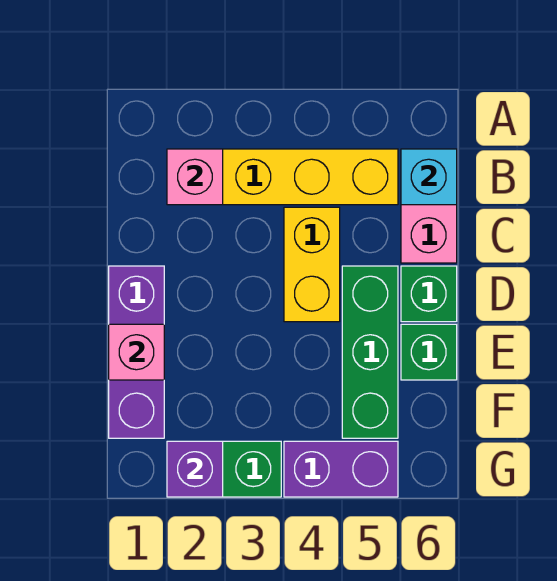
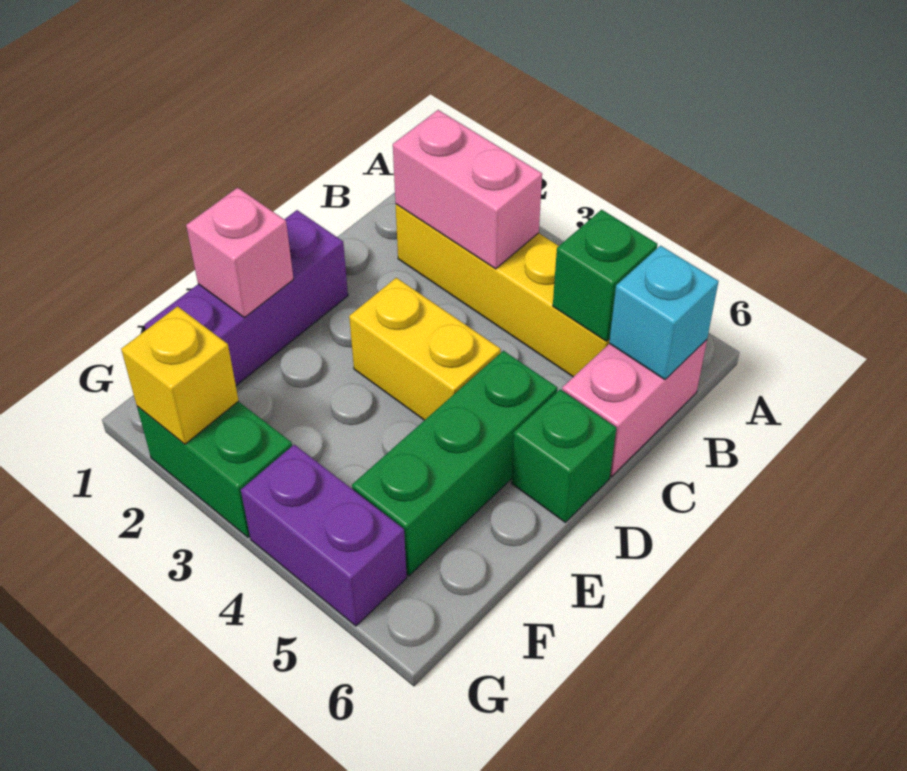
pink 1x1 brick [167,149,223,205] -> pink 1x2 brick [393,110,542,269]
yellow 1x2 brick [284,207,340,322] -> yellow 1x2 brick turned to [349,278,501,420]
green 1x1 brick [401,324,457,380] -> green 1x1 brick moved to [553,210,657,341]
purple 1x1 brick [167,441,223,497] -> yellow 1x1 brick [121,306,239,444]

